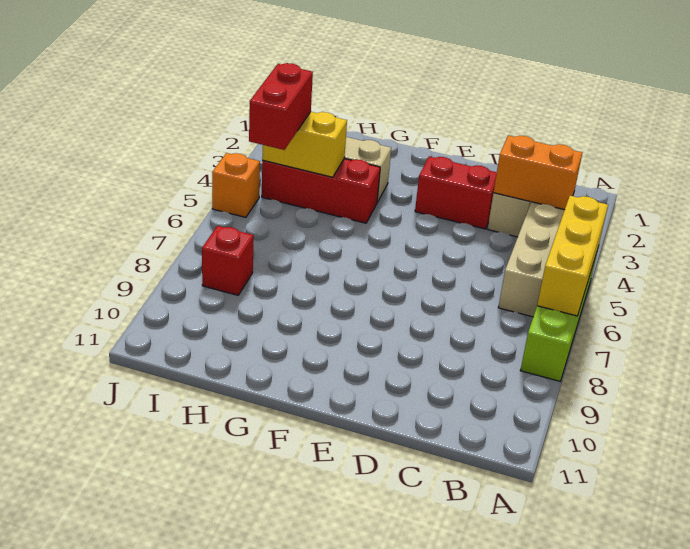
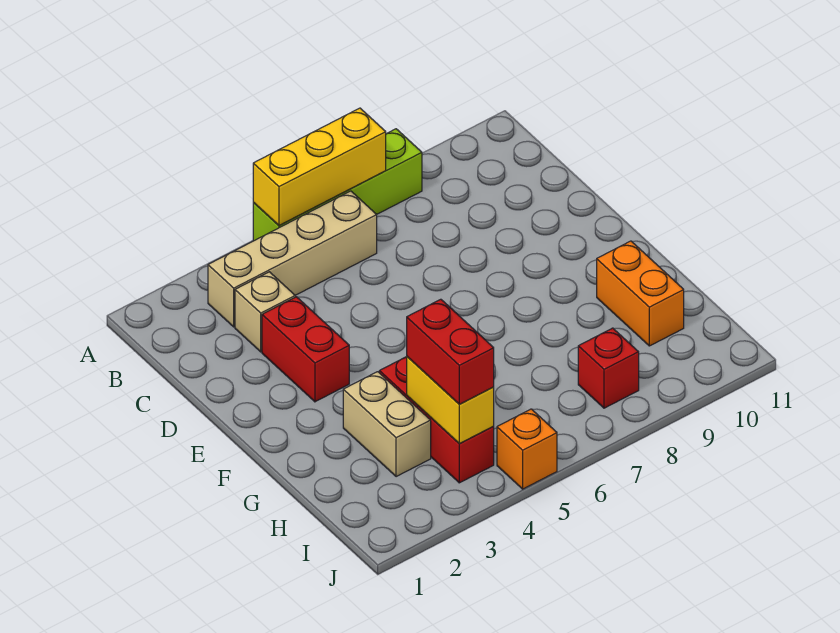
orange 1x2 brick [494,135,582,210] -> orange 1x2 brick moved to [597,241,684,346]
red 1x2 brick [249,63,313,150] -> red 1x2 brick turned to [407,299,494,404]

